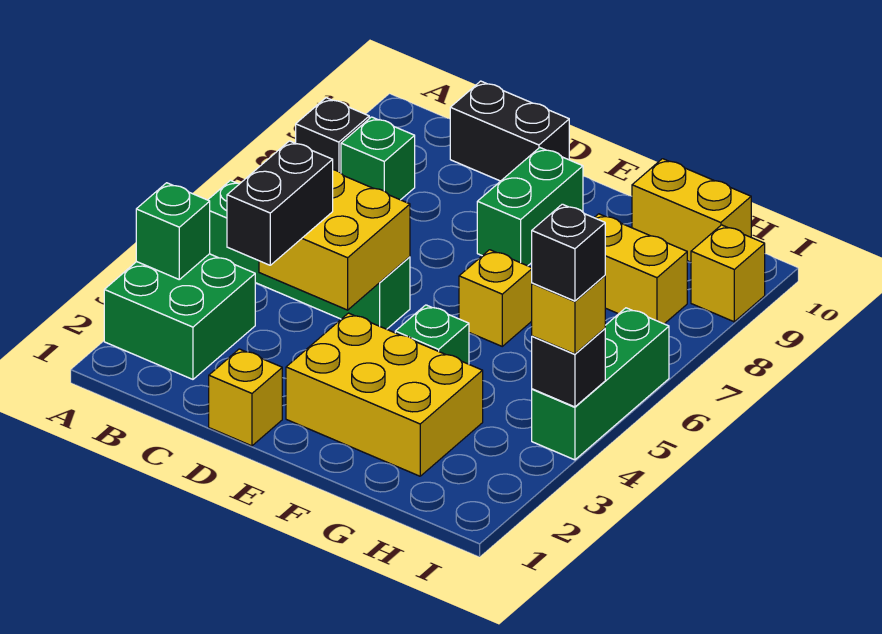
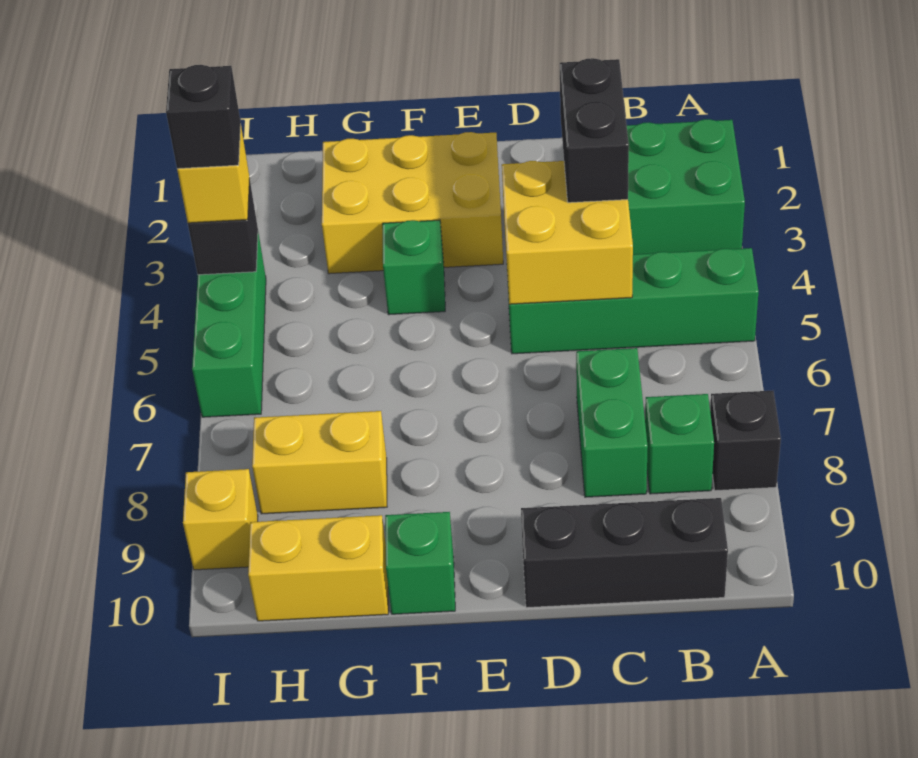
green 1x1 brick [136,183,210,279] -> green 1x1 brick moved to [385,512,455,614]
black 1x2 brick [450,81,569,181] -> black 1x3 brick [521,498,728,608]
yellow 1x1 brick [209,349,282,446] -> none
green 1x2 brick [477,148,583,266] -> green 1x2 brick moved to [576,348,648,497]
yellow 1x1 brick [459,250,532,346] -> none

